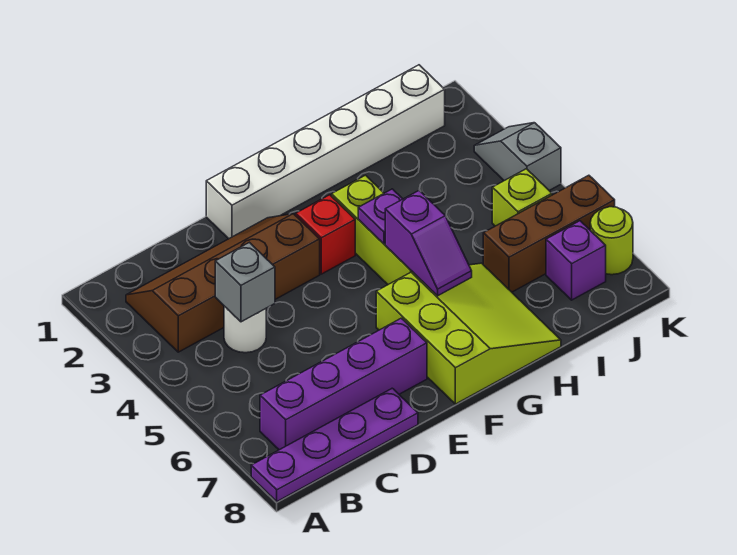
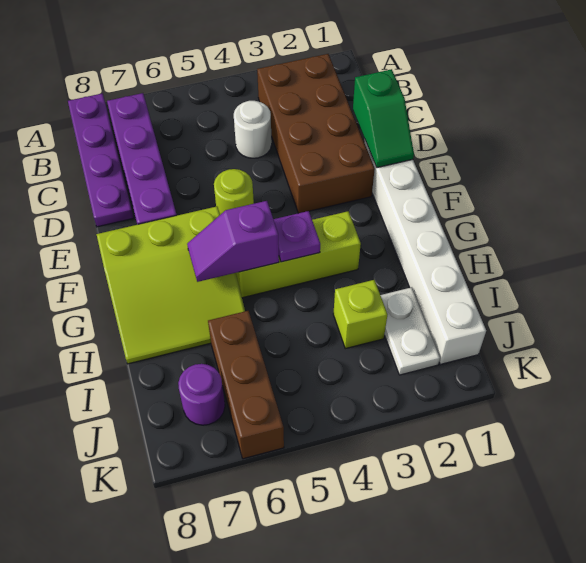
brown 2x4 slope [126,214,320,352] -> brown 2x4 brick [257,54,375,213]
grey 1x1 brick [215,242,275,322] -> none
none -> green 1x2 slope [353,69,414,168]
red 1x1 brick [296,195,355,274] -> none
none -> white 1x2 plate [380,287,440,375]
lime 1x1 brick [492,169,552,226] -> lime 1x1 brick moved to [333,280,387,349]
purple 1x1 brick [546,221,606,300] -> purple 1x1 round brick [178,364,225,425]
grey 1x2 slope [474,123,561,191] -> none
lime 1x1 round brick [590,207,633,275] -> lime 1x1 round brick moved to [214,169,254,215]

